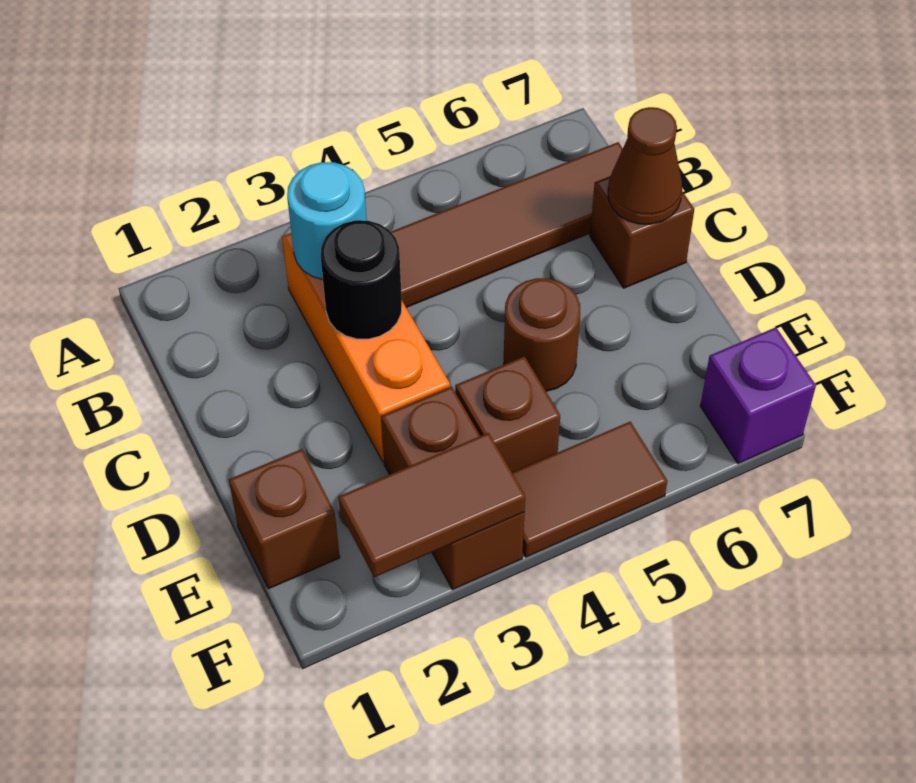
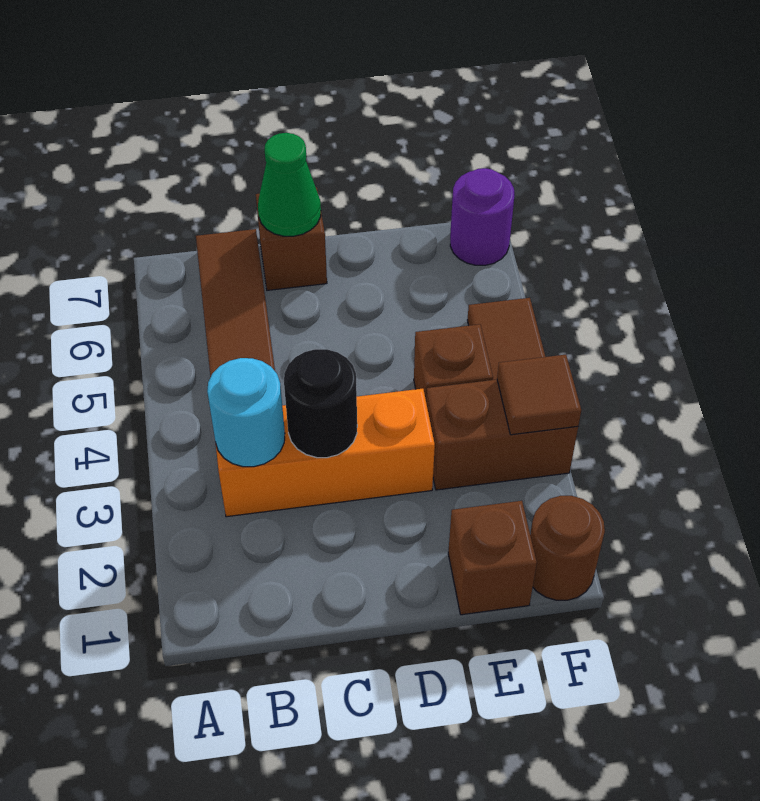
brown 1x1 cone [608,107,682,224] -> green 1x1 cone [258,133,321,236]
brown 1x1 round brick [504,278,580,391] -> brown 1x1 round brick moved to [530,496,605,600]
brown 1x2 tile [338,433,525,577] -> brown 1x1 tile [497,355,581,435]
purple 1x1 brick [700,327,816,463] -> purple 1x1 round brick [450,168,514,265]

